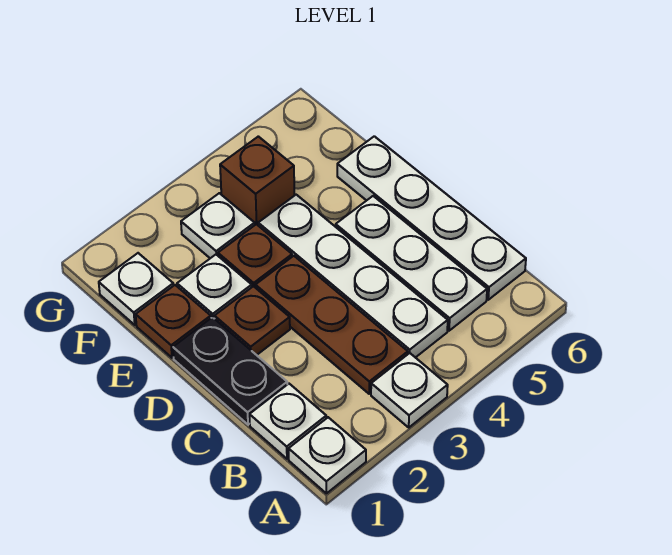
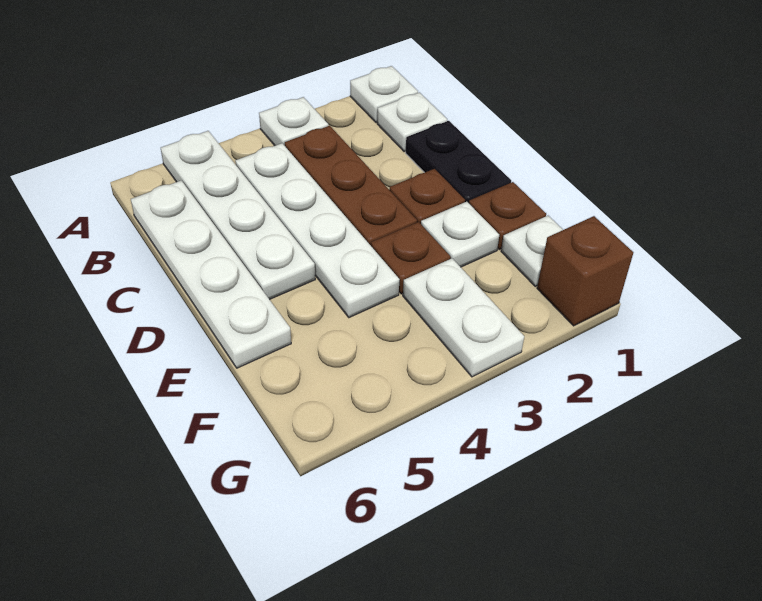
white 1x3 plate [336,196,487,331] -> white 1x4 plate [161,131,315,299]
white 1x1 plate [181,193,255,258] -> white 1x2 plate [403,258,524,377]
brown 1x1 brick [220,136,294,225] -> brown 1x1 brick moved to [537,216,633,326]

